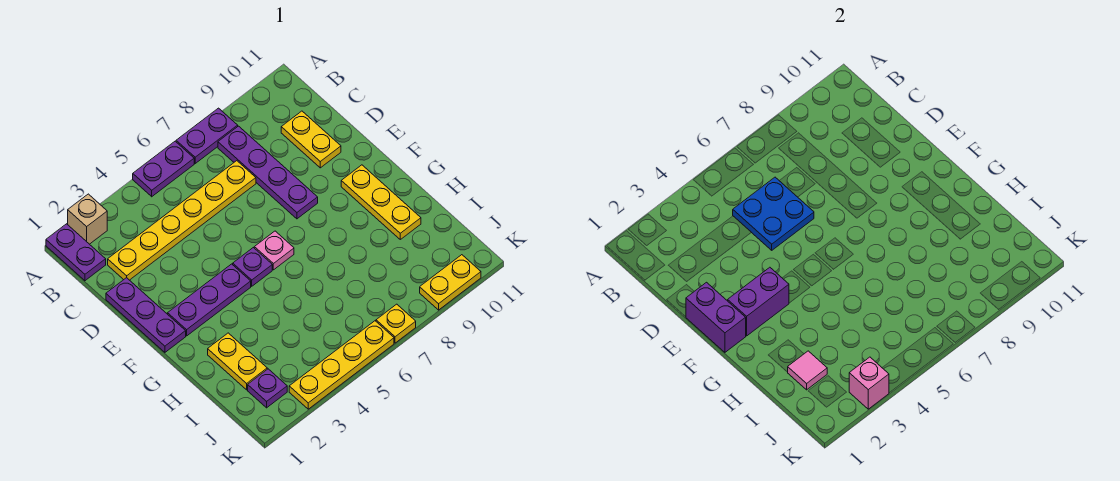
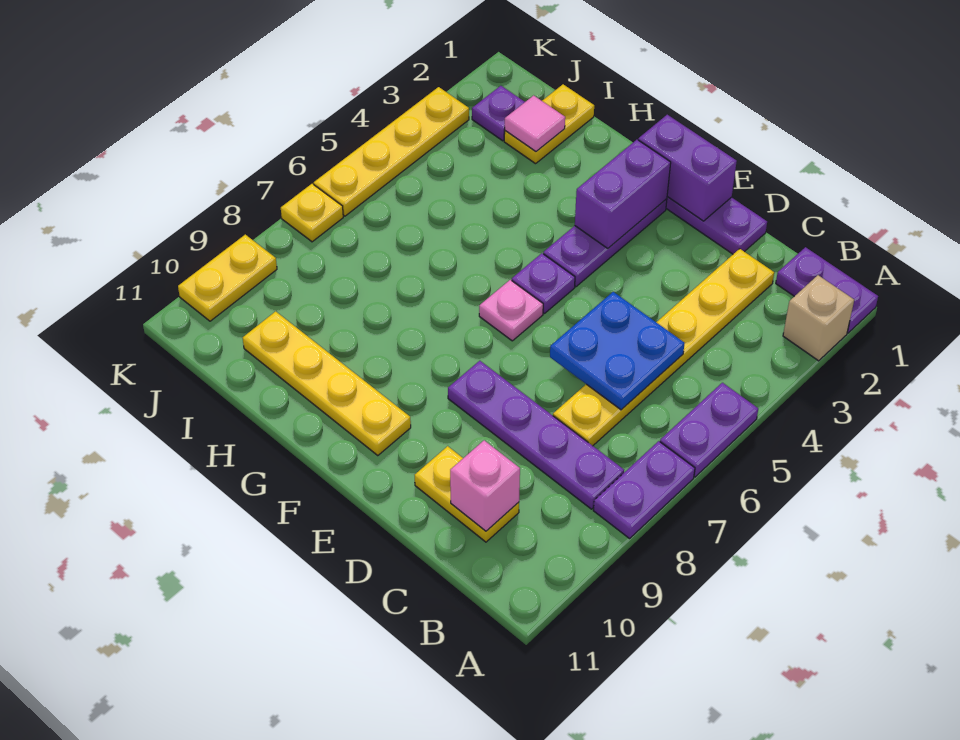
yellow 1x3 plate [341,165,421,239] -> yellow 1x4 plate [243,311,411,455]
yellow 1x2 plate [208,333,267,390] -> yellow 1x2 plate turned to [504,84,594,164]
pink 1x1 brick [849,357,889,409] -> pink 1x1 brick moved to [450,440,520,531]

